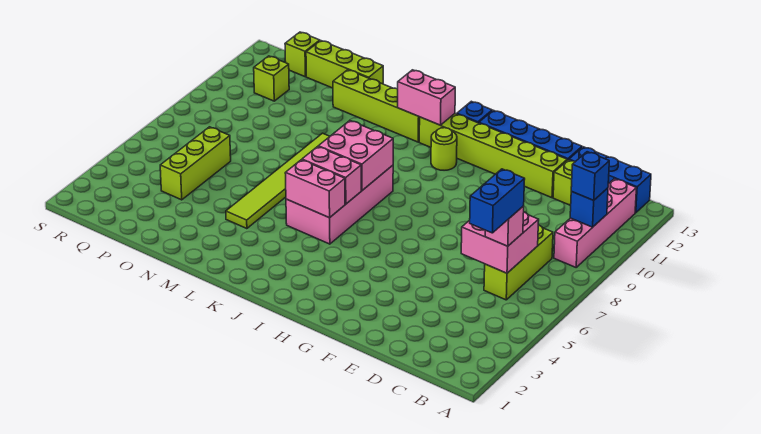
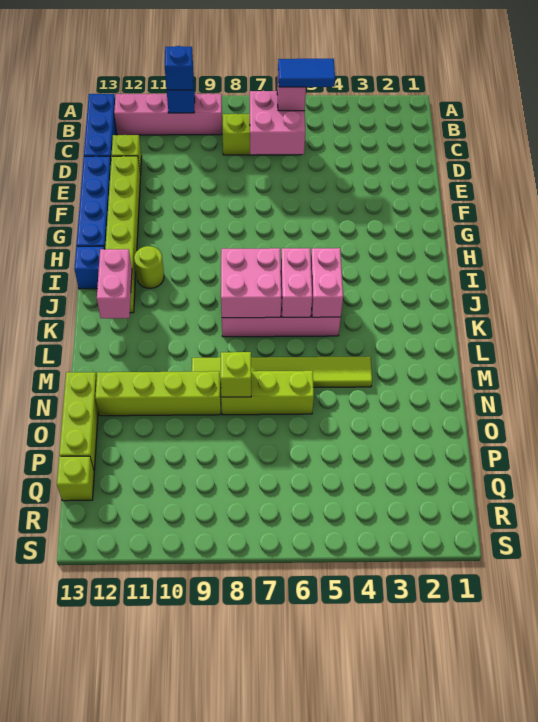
blue 1x2 brick [470,169,525,233] -> blue 1x2 tile [278,59,335,87]
lime 1x4 brick [333,70,420,142] -> lime 1x4 brick turned to [95,371,221,416]
lime 1x3 brick [160,127,231,200] -> lime 1x3 brick moved to [221,371,314,415]
lime 1x1 brick [254,56,289,101] -> lime 1x1 brick moved to [220,352,251,397]

